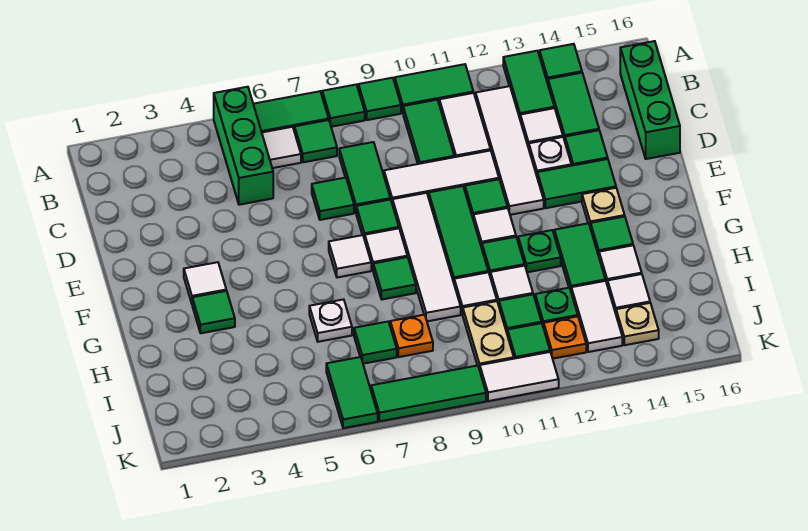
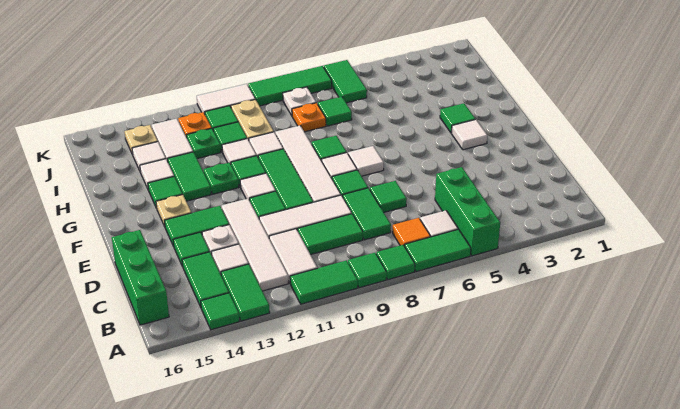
green 1x1 tile [295,120,337,162] -> orange 1x1 tile [393,218,431,246]
green 1x2 tile [403,100,454,164] -> green 1x2 tile turned to [298,214,363,255]
white 1x1 plate [309,299,352,342] -> white 1x1 plate moved to [283,87,316,116]

